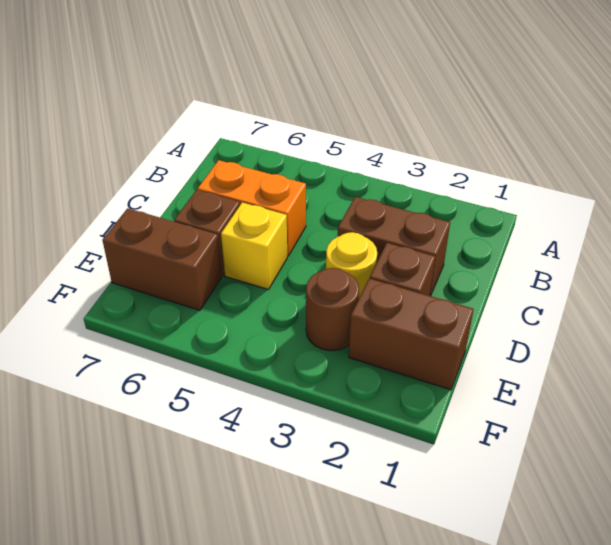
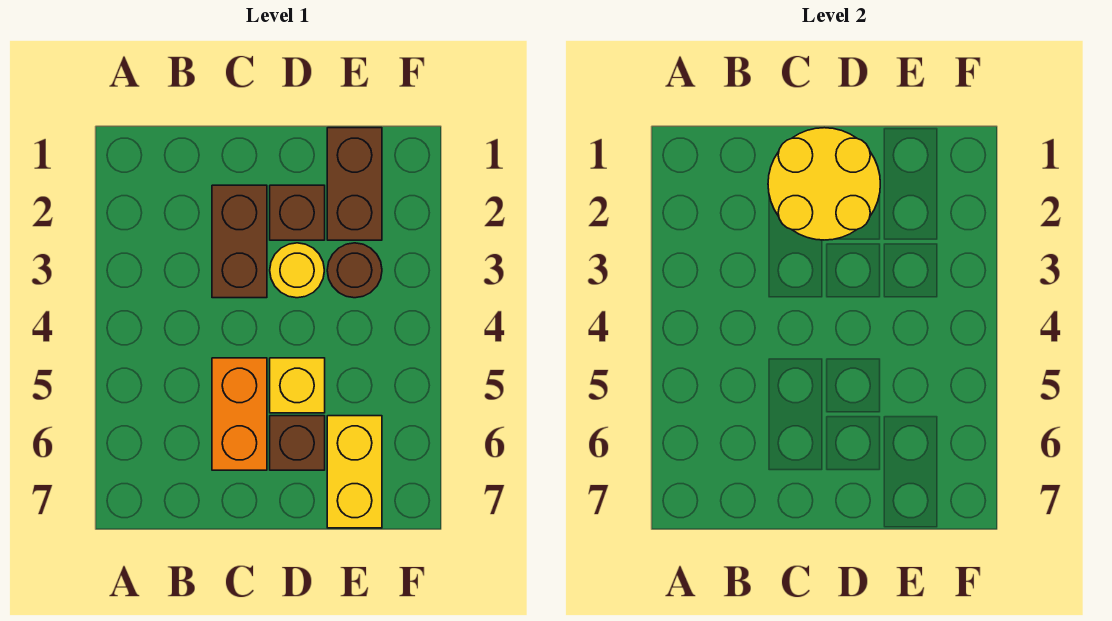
none -> yellow 2x2 round brick [768,128,880,240]
brown 1x2 brick [102,208,222,310] -> yellow 1x2 brick [327,416,382,528]

